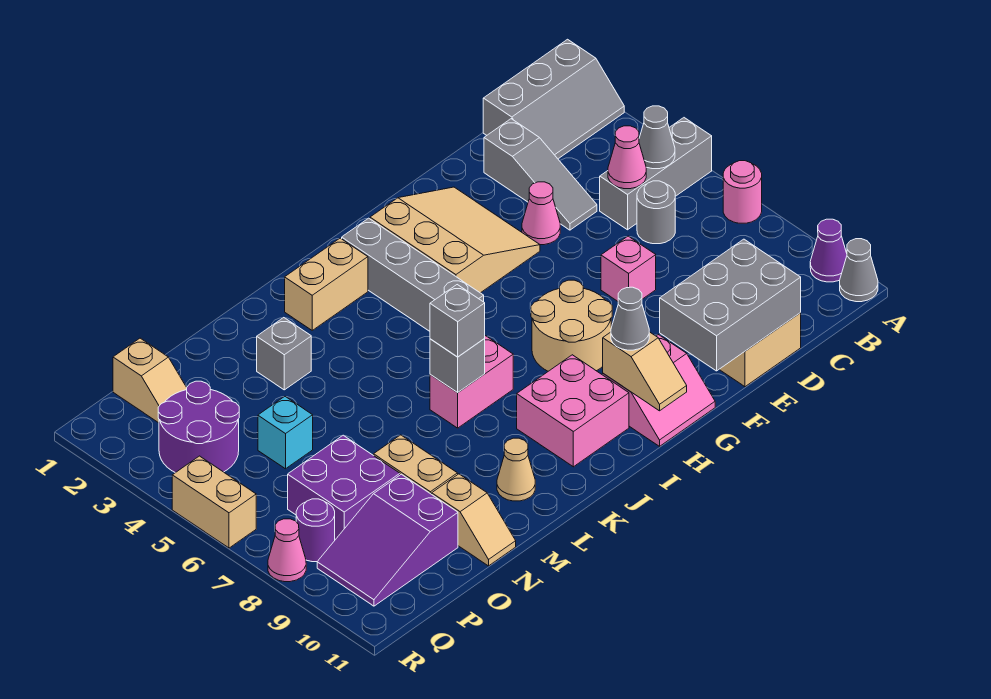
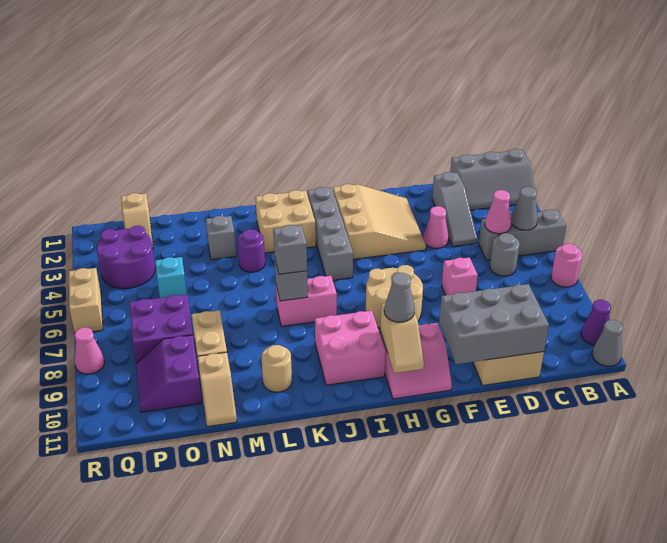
tan 1x2 brick [285,238,368,330] -> tan 2x2 brick [256,190,316,253]
tan 1x1 cone [497,438,535,501] -> tan 1x1 round brick [262,345,292,392]
purple 2x3 slope [317,474,458,606] -> purple 2x2 slope [136,335,202,412]
purple 1x1 round brick [296,499,335,562] -> purple 1x1 round brick moved to [238,229,265,272]

